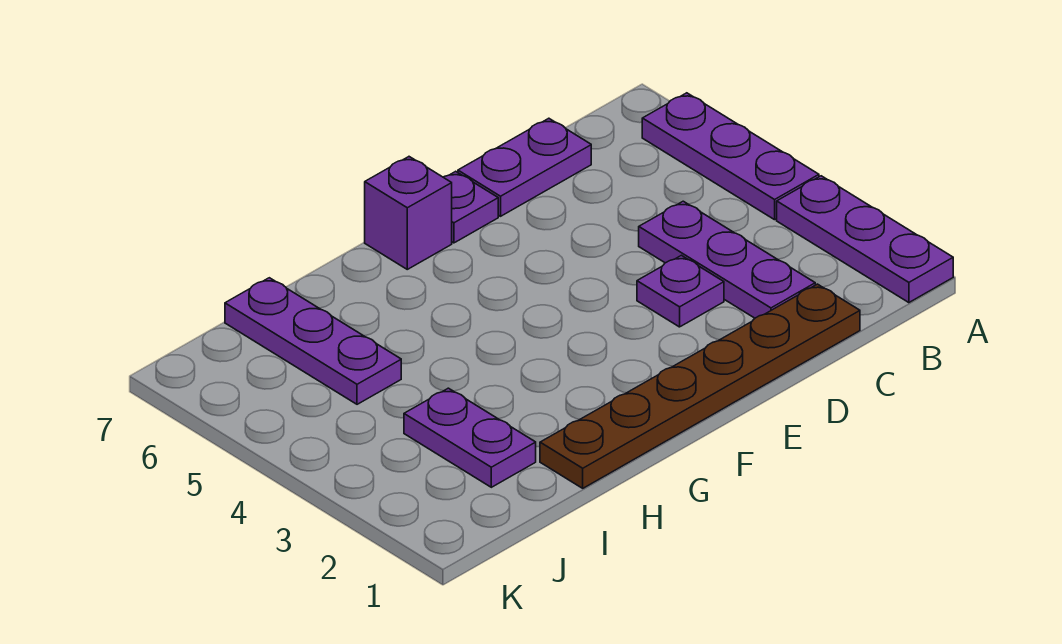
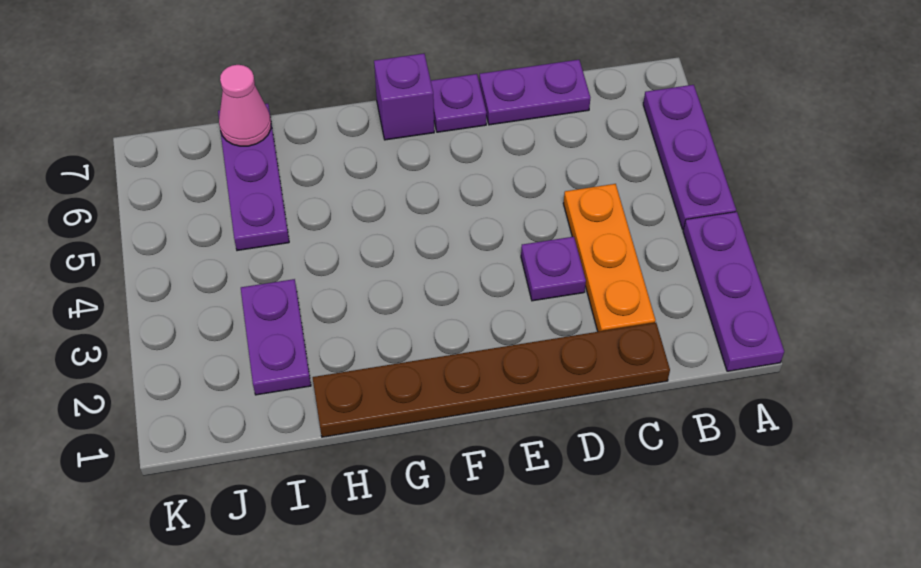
purple 1x3 plate [639,201,815,318] -> orange 1x3 plate [563,184,656,332]
none -> pink 1x1 cone [219,65,271,146]

